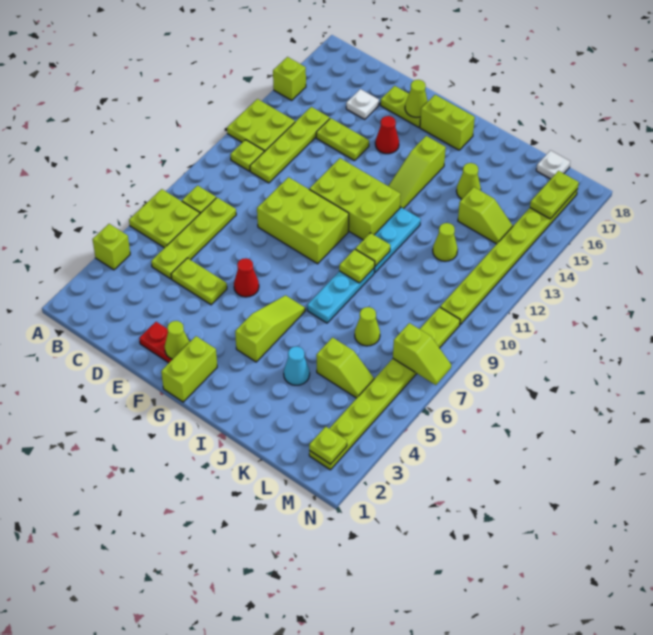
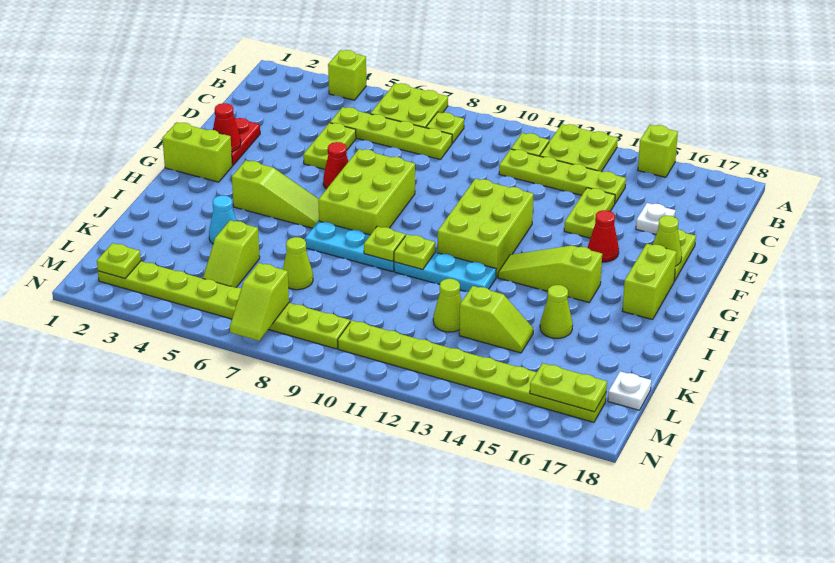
lime 2x3 brick [257,177,349,264] -> lime 2x3 brick moved to [318,149,415,235]
lime 1x1 cone [165,321,189,359] -> red 1x1 cone [213,103,241,152]
lime 1x2 slope [458,187,513,244] -> lime 1x2 slope turned to [459,286,533,353]

